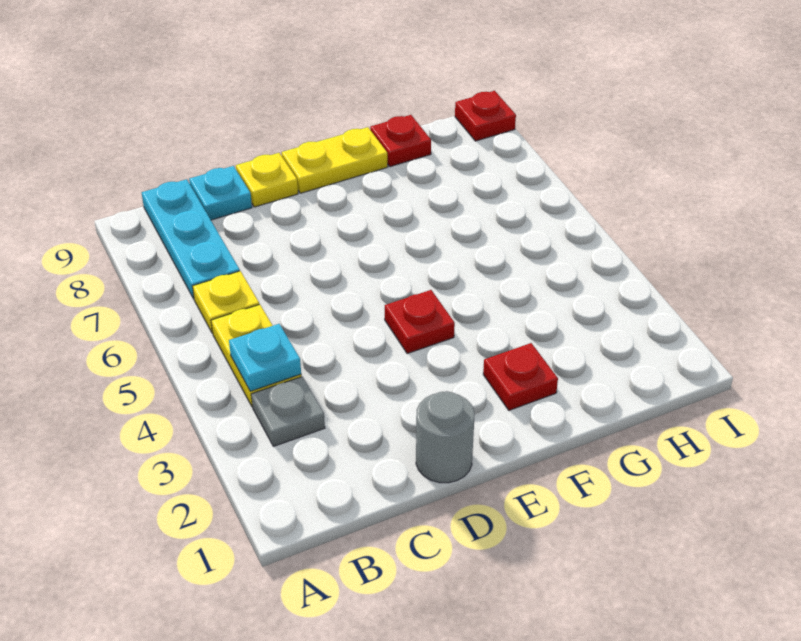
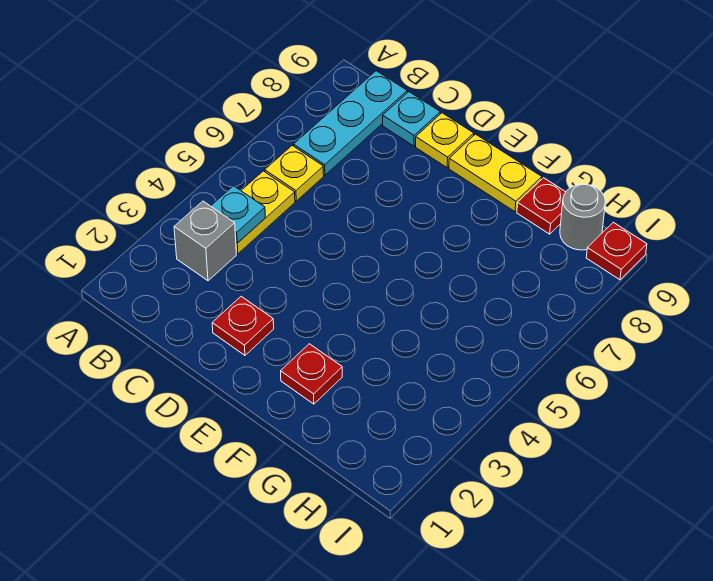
grey 1x1 plate [251,377,325,446] -> grey 1x1 brick [174,201,236,281]
grey 1x1 round brick [416,391,474,483] -> grey 1x1 round brick moved to [560,184,605,250]
red 1x1 plate [385,290,455,354] -> red 1x1 plate moved to [212,297,274,355]

